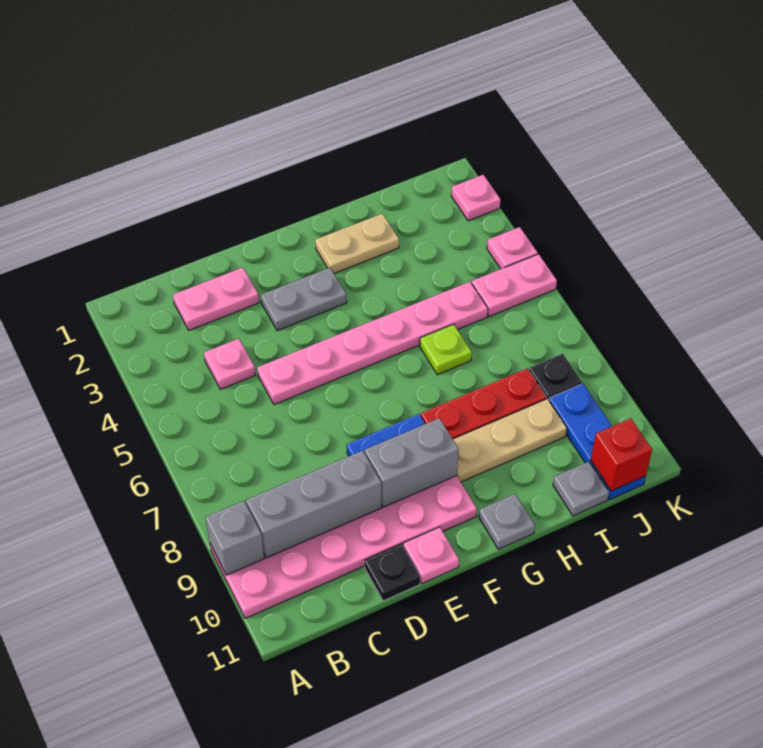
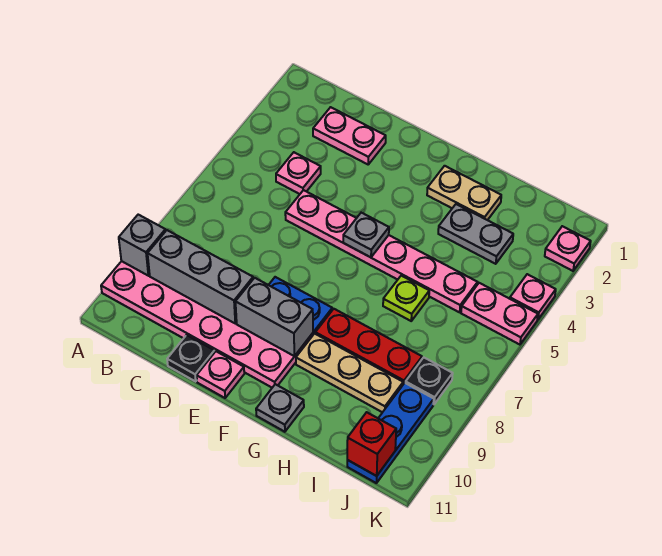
grey 1x2 plate [261,268,347,331] -> grey 1x2 plate moved to [438,204,513,264]
grey 1x1 plate [553,462,609,516] -> grey 1x1 plate moved to [343,213,389,257]

